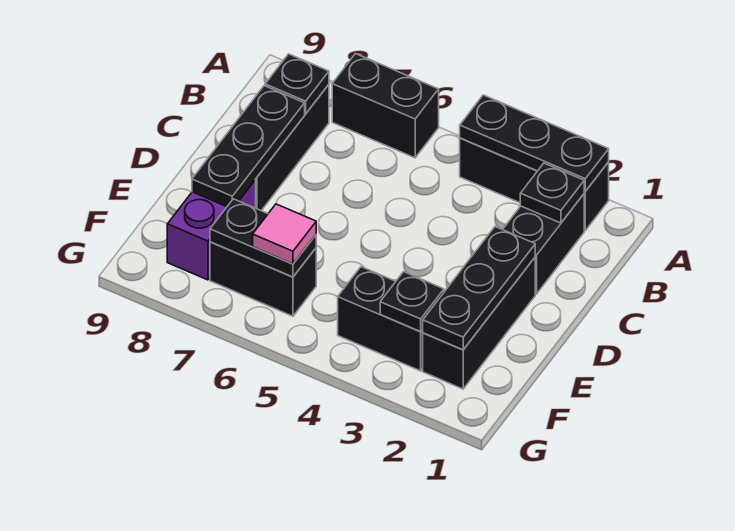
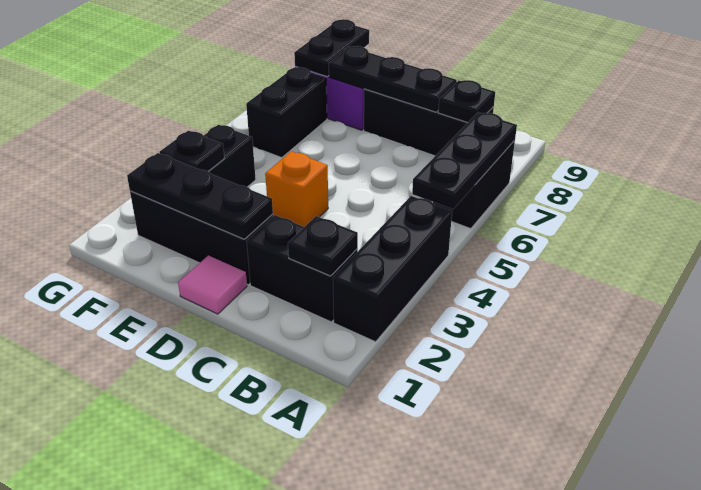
black 1x3 plate [460,95,609,191] -> black 1x3 plate moved to [412,112,517,209]
none -> orange 1x1 brick [265,152,328,227]
black 1x2 plate [210,199,316,277] -> black 1x2 plate moved to [294,19,369,77]
pink 1x1 tile [253,204,316,264] -> pink 1x1 tile moved to [178,255,247,314]

